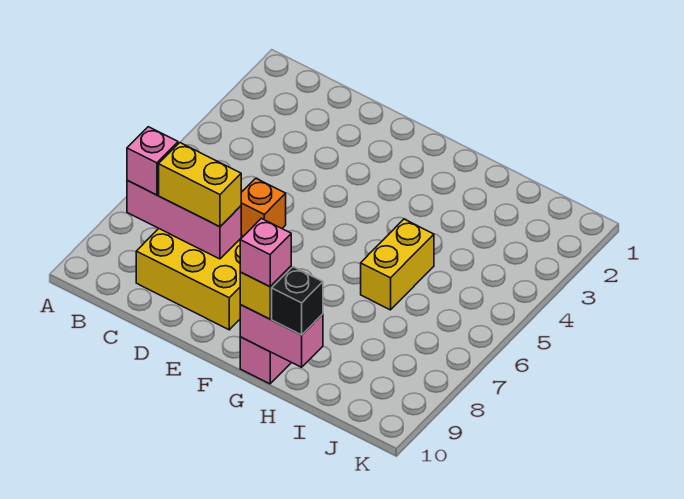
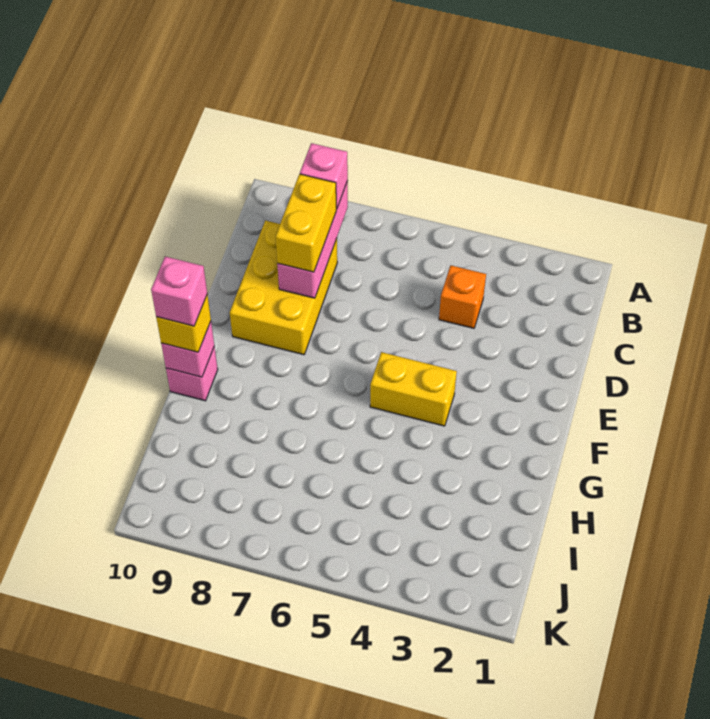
orange 1x1 brick [241,178,286,236] -> orange 1x1 brick moved to [439,266,486,328]
pink 1x2 brick [240,305,323,367] -> pink 1x1 brick [161,321,214,377]
yellow 1x2 brick [361,219,434,310] -> yellow 1x2 brick moved to [370,352,457,426]
black 1x1 brick [272,267,323,335] -> none

